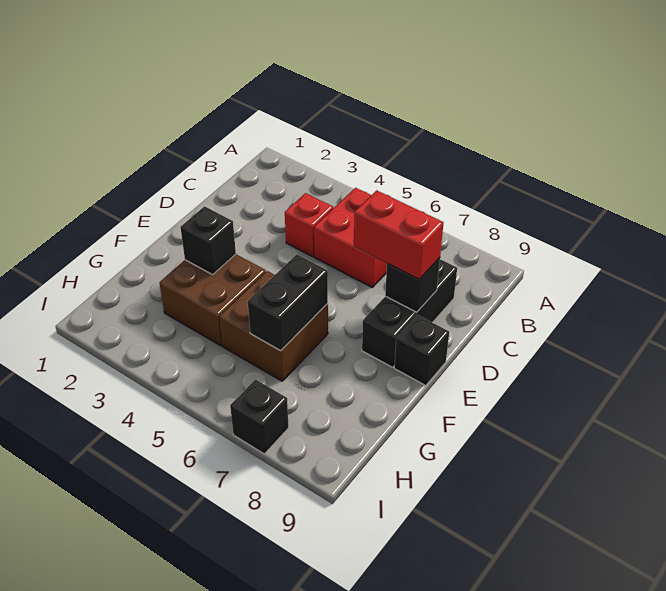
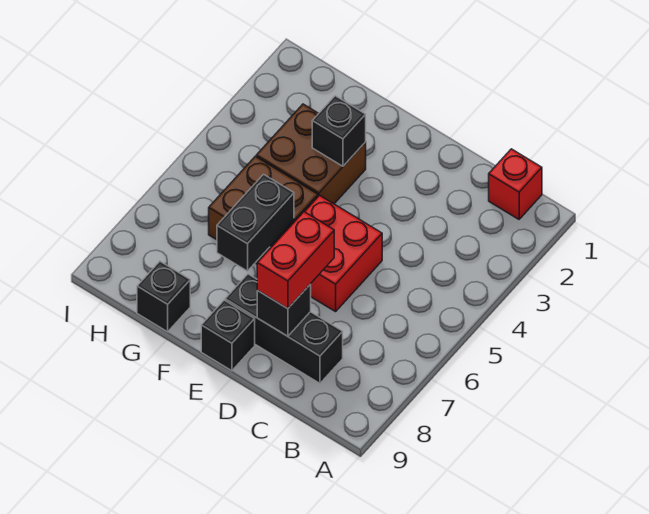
red 2x2 brick [314,188,387,287] -> red 2x2 brick moved to [305,195,382,312]
red 1x1 brick [285,193,333,257] -> red 1x1 brick moved to [489,149,542,219]
black 1x2 brick [248,254,328,351] -> black 1x2 brick turned to [217,174,294,271]
black 1x1 brick [230,380,289,454] -> black 1x1 brick moved to [137,261,190,332]

